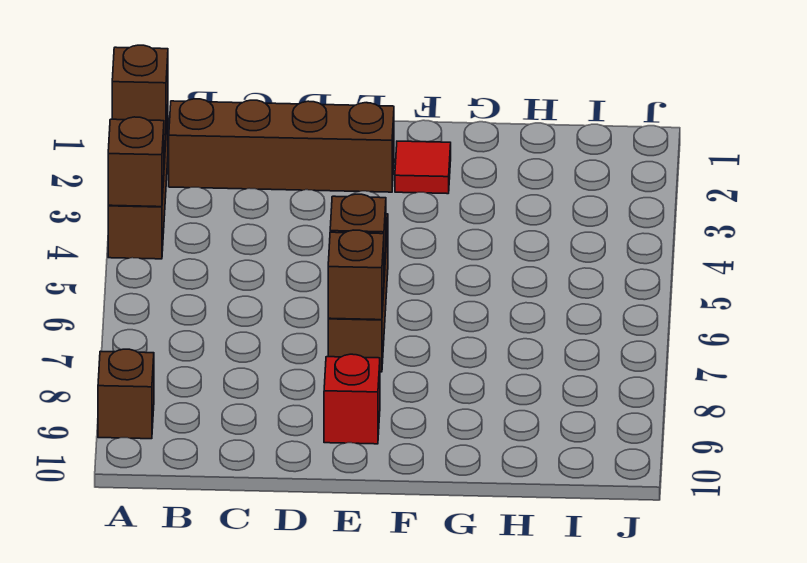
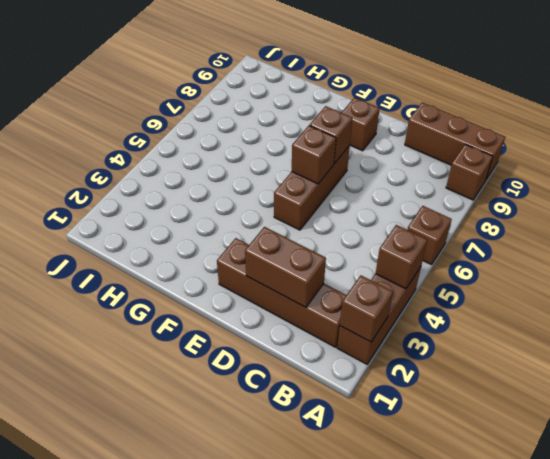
none -> brown 1x1 brick [407,206,452,265]
none -> brown 1x3 brick [405,102,505,179]
none -> brown 1x2 brick [245,227,326,307]
red 1x1 brick [324,354,380,444] -> brown 1x1 brick [342,98,380,151]
red 1x1 tile [395,141,451,194] -> none

